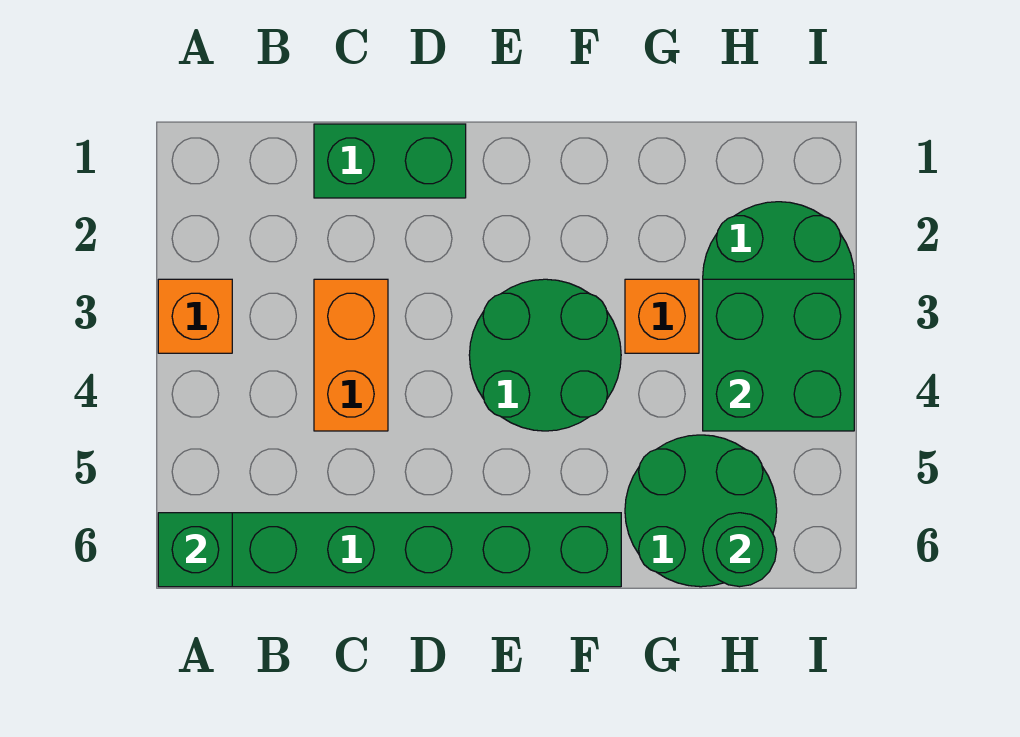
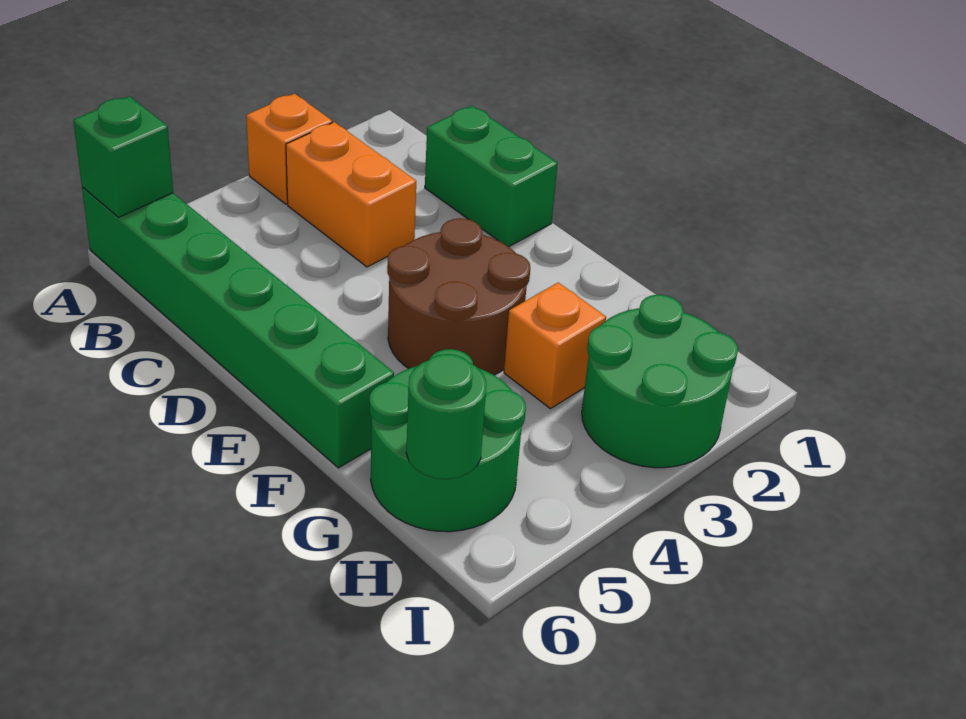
orange 1x2 brick [314,279,388,431] -> orange 1x2 brick turned to [286,122,416,267]
green 2x2 round brick [469,279,621,431] -> brown 2x2 round brick [387,218,530,375]
green 2x2 brick [703,279,854,431] -> none

